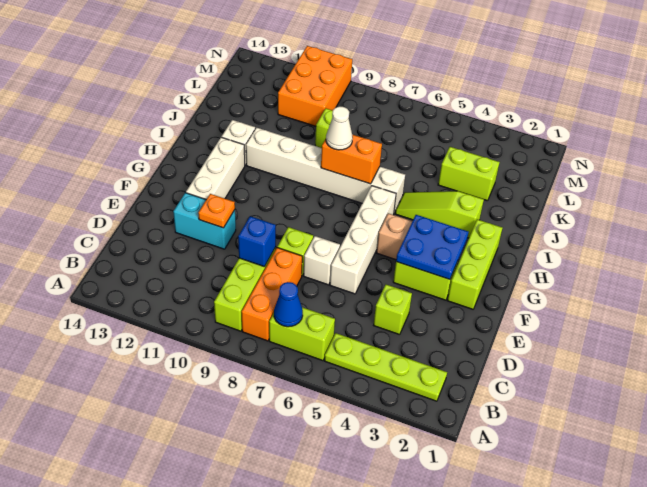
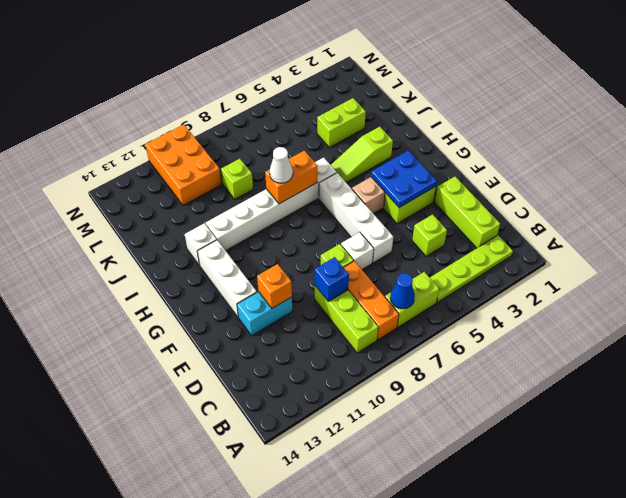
orange 1x1 plate [198,194,235,228] -> orange 1x1 brick [257,264,292,308]
lime 1x3 brick [447,219,502,309] -> lime 1x3 brick moved to [435,177,500,248]

